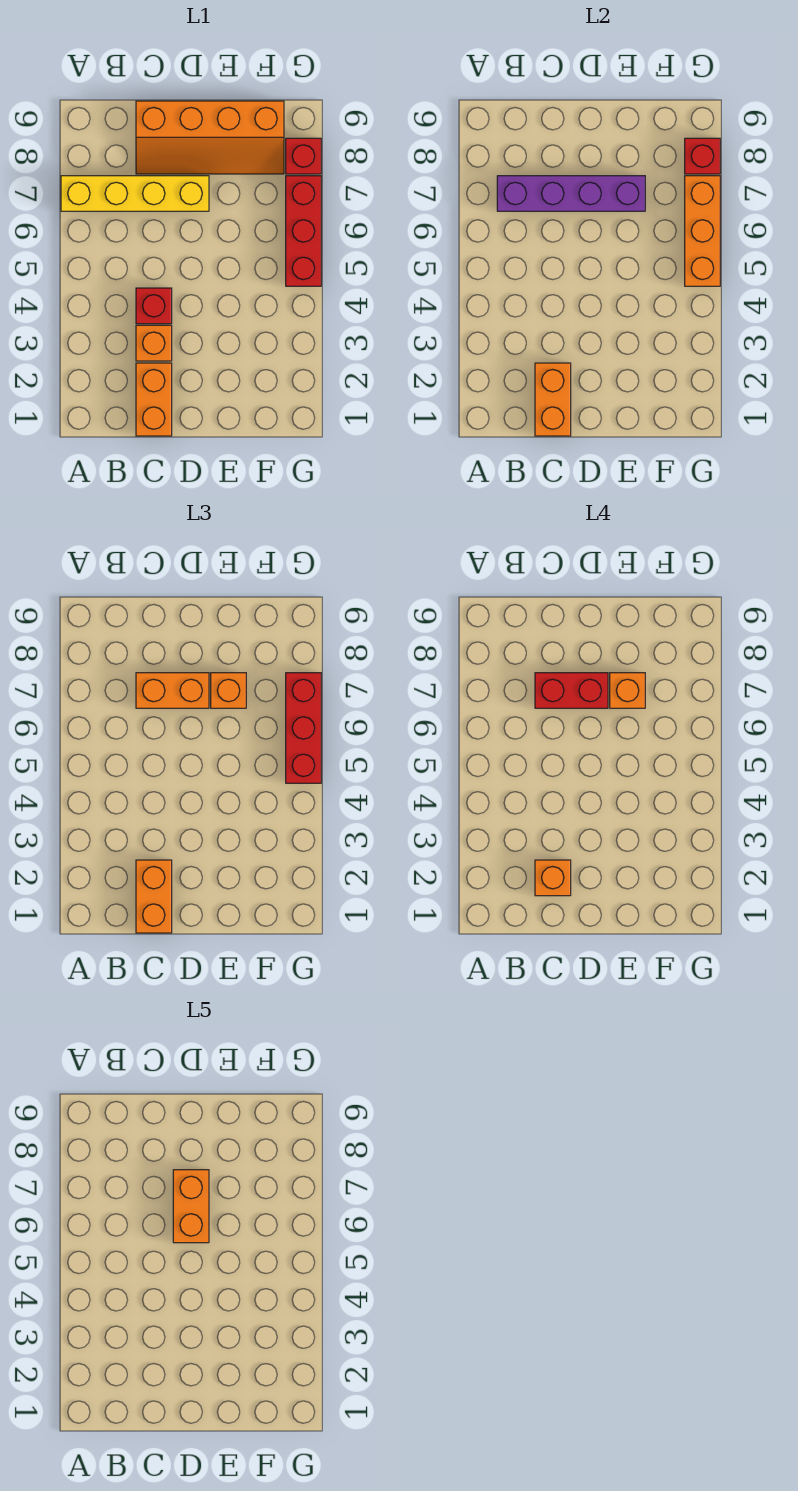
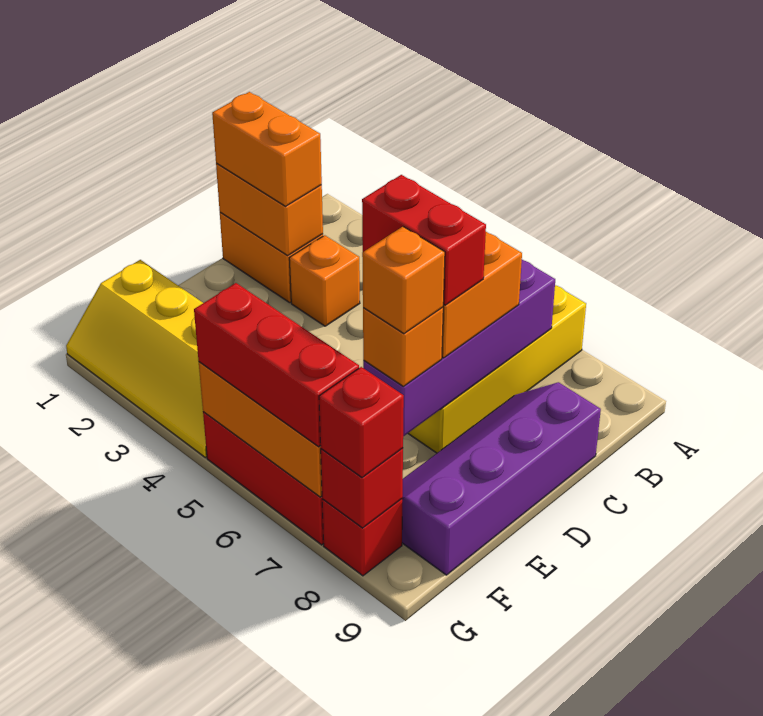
orange 1x1 brick [535,860,571,896] -> none
red 1x1 brick [136,288,172,324] -> red 1x1 brick moved to [319,367,404,478]
red 1x2 brick [535,673,608,708] -> red 1x2 brick turned to [362,175,486,305]
orange 2x4 slope [136,101,284,174] -> purple 2x4 slope [402,382,601,575]
orange 1x2 brick [173,1170,209,1243] -> none
none -> yellow 2x4 slope [66,260,207,458]

